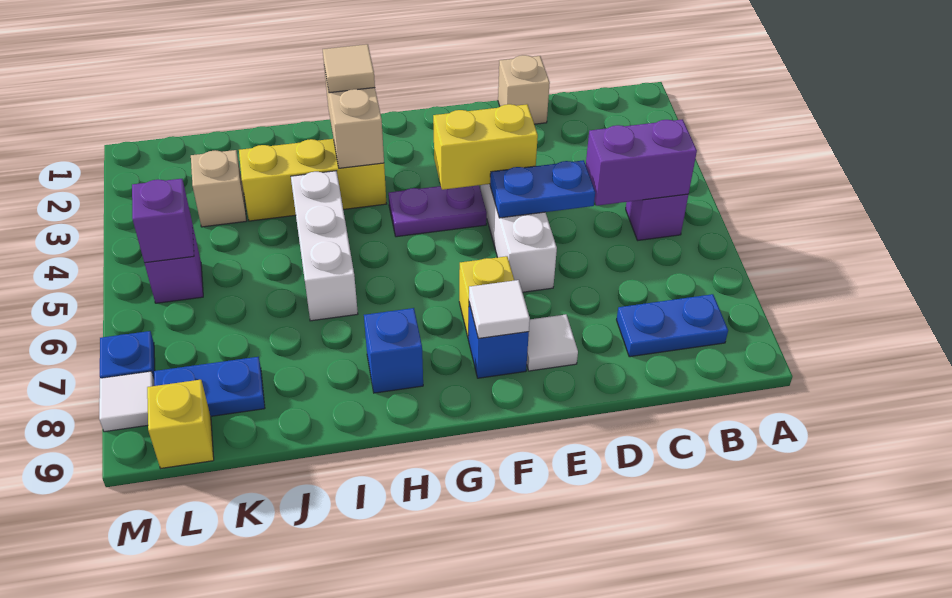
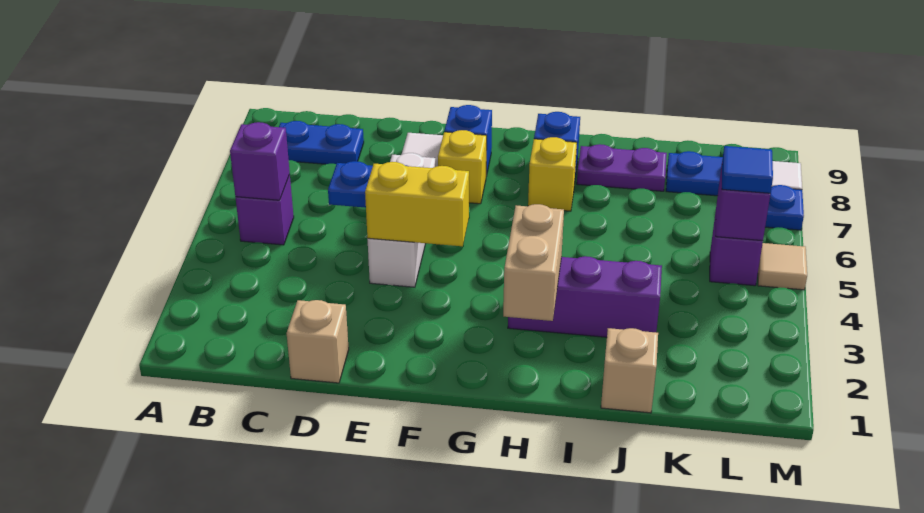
purple 1x2 brick [586,119,697,206] -> purple 1x1 brick [230,122,290,200]
purple 1x2 plate [388,185,487,237] -> purple 1x2 plate moved to [577,144,667,191]
white 1x1 tile [469,280,530,338] -> none
tan 1x1 tile [323,44,375,93] -> tan 1x1 tile moved to [758,243,807,290]
yellow 1x3 brick [239,139,386,221] -> purple 1x3 brick [508,256,662,337]
white 1x3 brick [291,171,358,321] -> none
tan 1x1 brick [191,150,246,227] -> tan 1x1 brick moved to [601,328,658,413]
none -> blue 1x1 tile [722,146,773,193]
yellow 1x1 brick [147,380,214,468] -> yellow 1x1 brick moved to [528,137,577,211]

